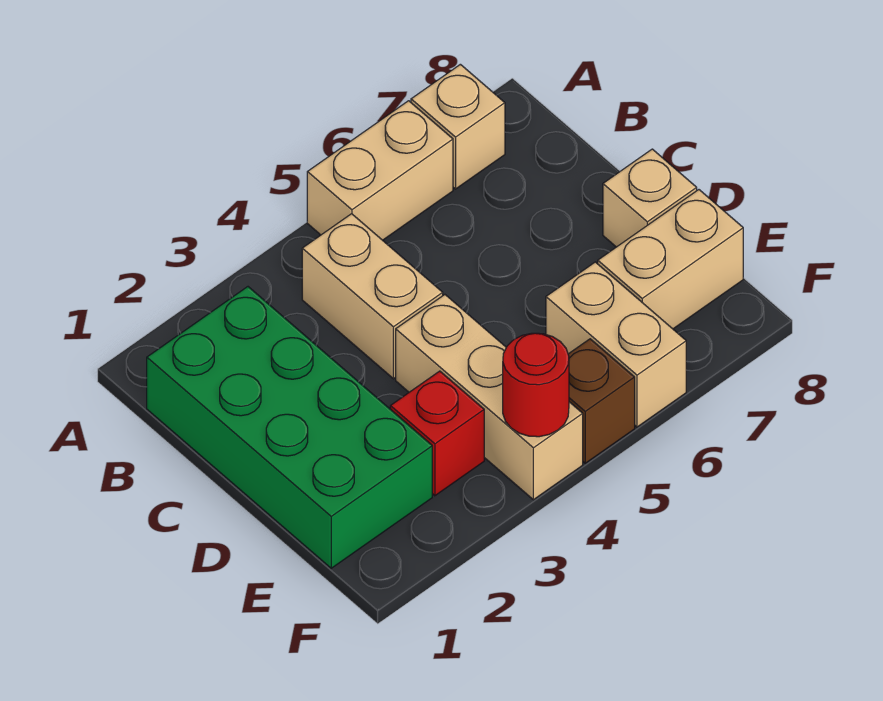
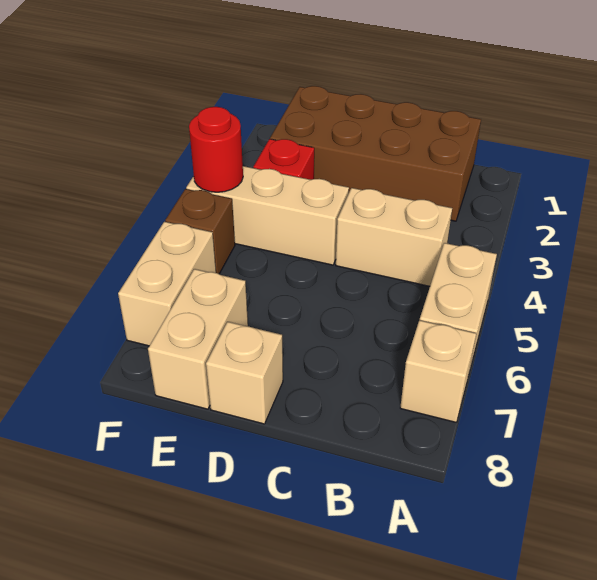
green 2x4 brick [147,287,432,568] -> brown 2x4 brick [270,86,481,221]
tan 1x2 brick [546,262,686,427] -> tan 1x2 brick turned to [118,222,216,346]

